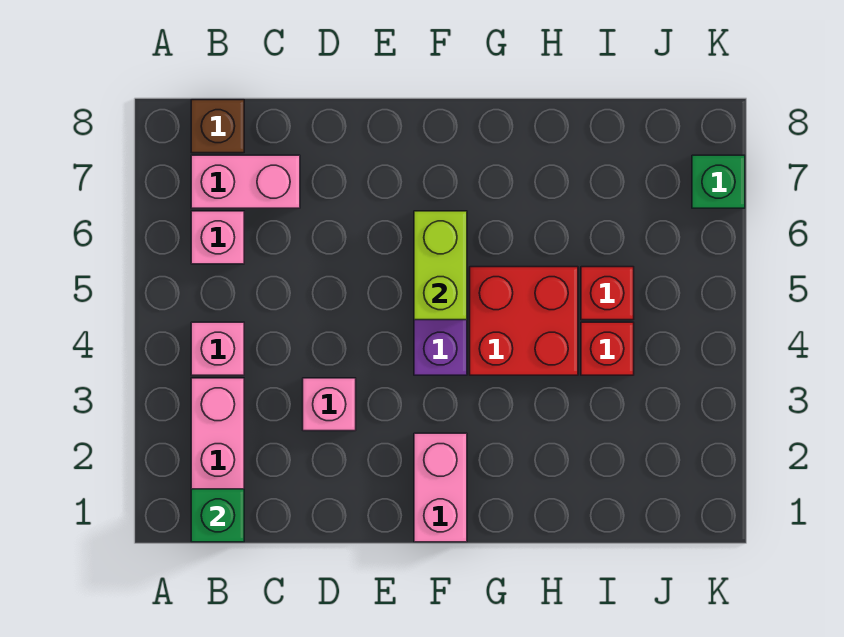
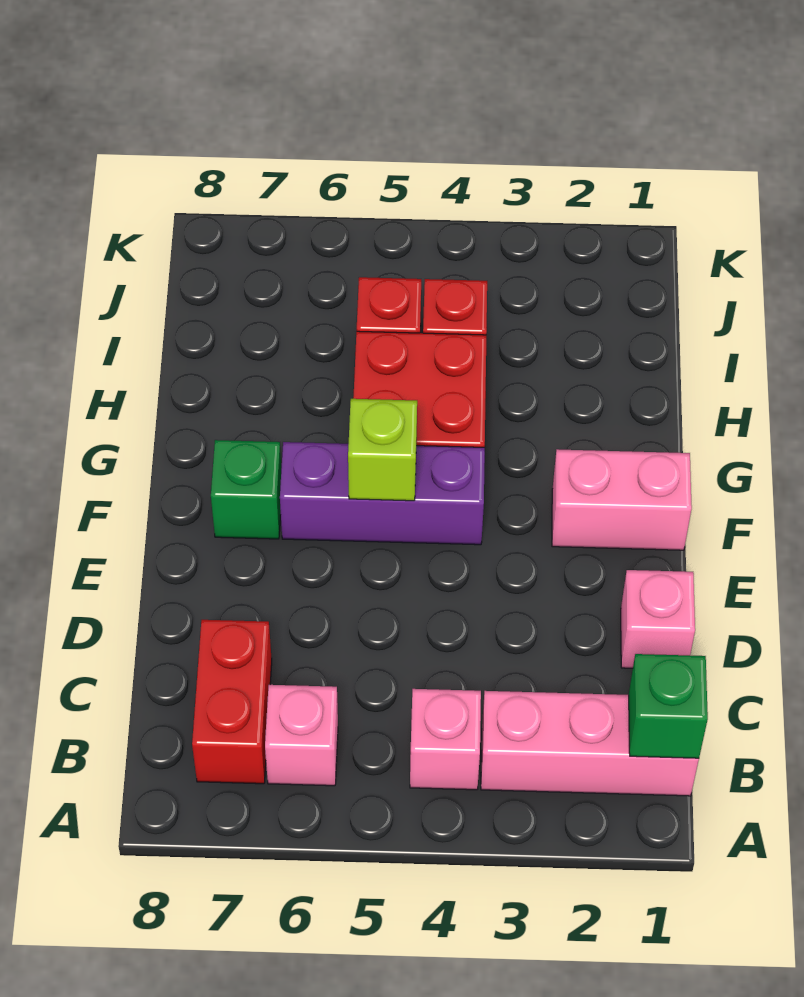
pink 1x2 brick [191,155,300,208] -> red 1x2 brick [192,620,272,784]
brown 1x1 brick [191,100,244,153] -> none
pink 1x1 brick [303,378,356,431] -> pink 1x1 brick moved to [621,570,695,668]
lime 1x2 brick [414,211,467,320] -> lime 1x1 brick [348,399,417,501]
green 1x1 brick [692,155,745,208] -> green 1x1 brick moved to [211,440,281,539]

